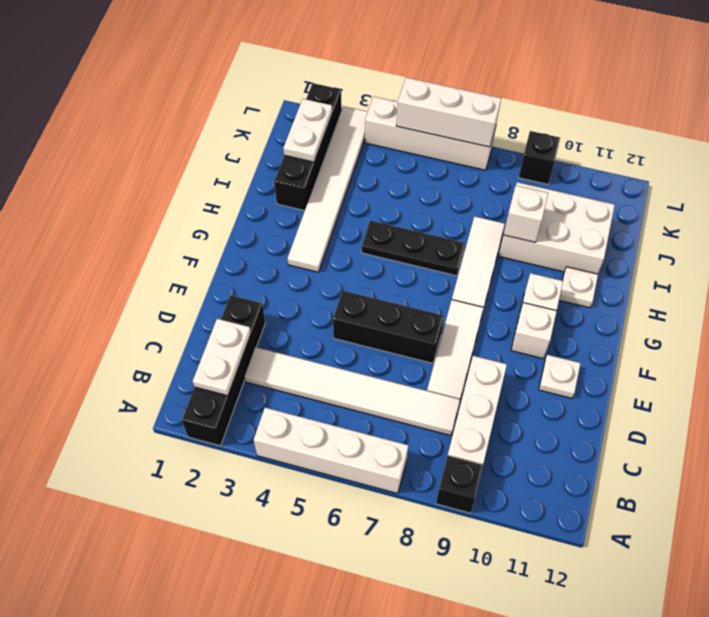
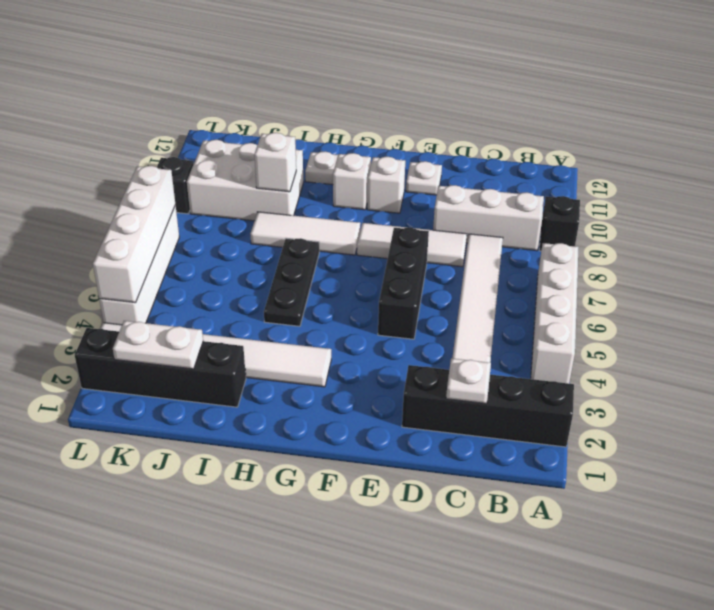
white 1x2 plate [193,319,251,396] -> white 1x1 plate [446,358,491,404]
white 2x3 brick [499,182,615,274] -> white 2x3 brick turned to [187,140,304,221]
white 1x3 brick [396,78,501,147] -> white 1x4 brick [93,166,175,303]

